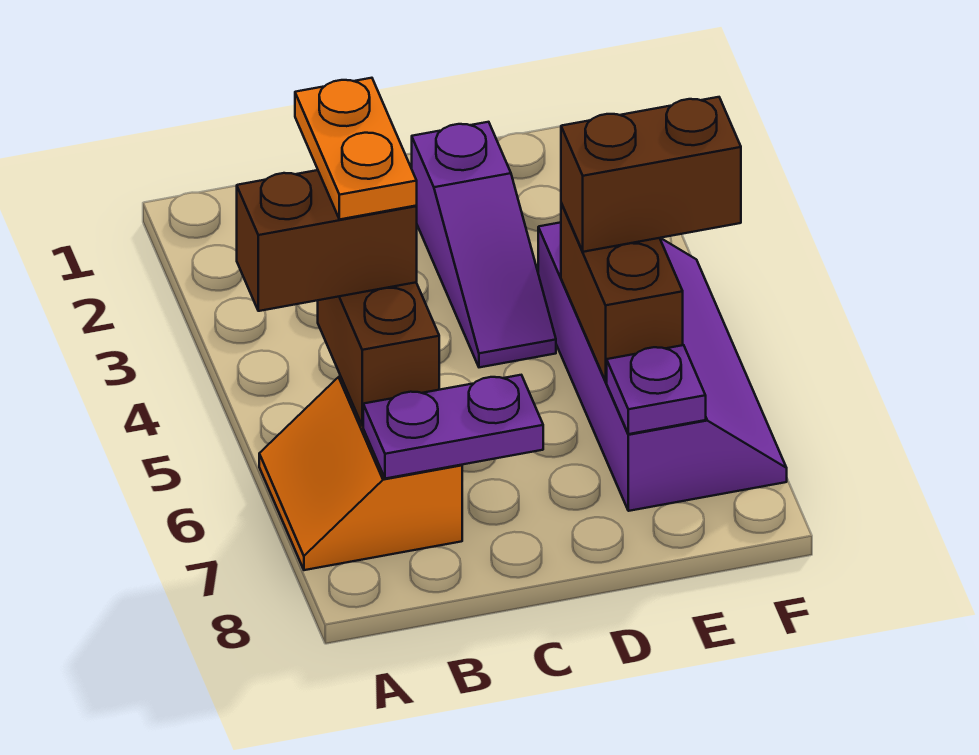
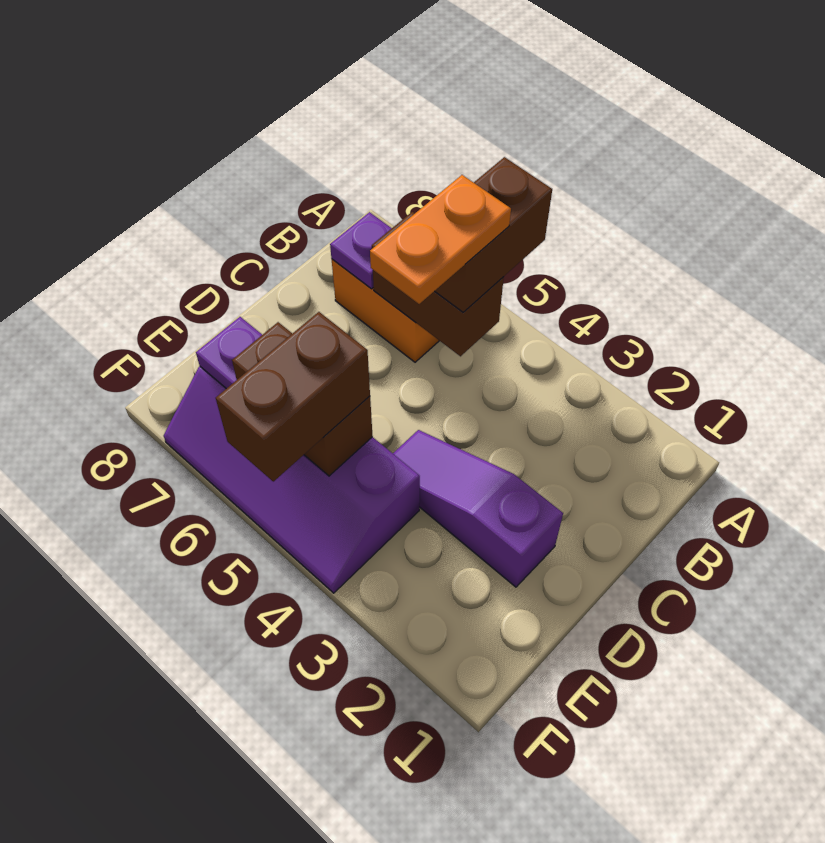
orange 1x2 plate [295,78,417,219] -> orange 1x2 plate turned to [370,175,511,304]
purple 1x2 plate [363,375,543,479] -> purple 1x1 plate [330,212,392,289]

